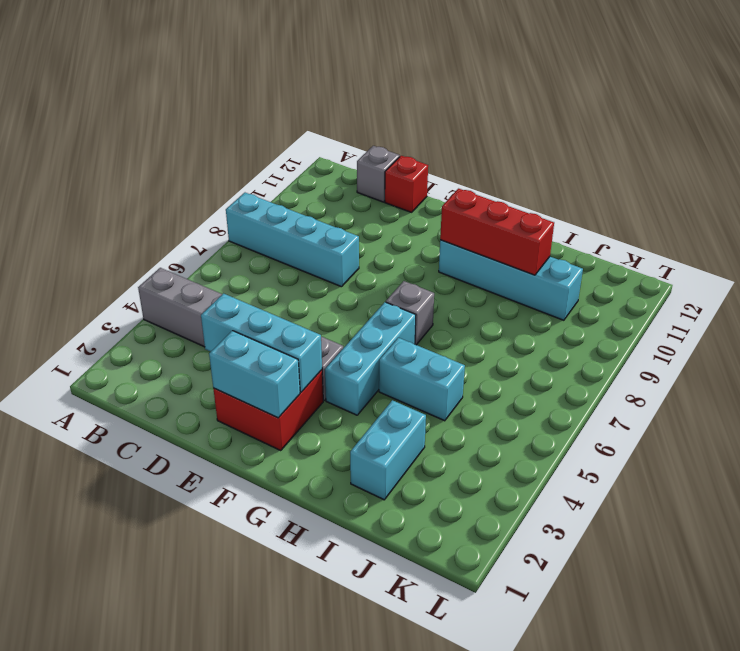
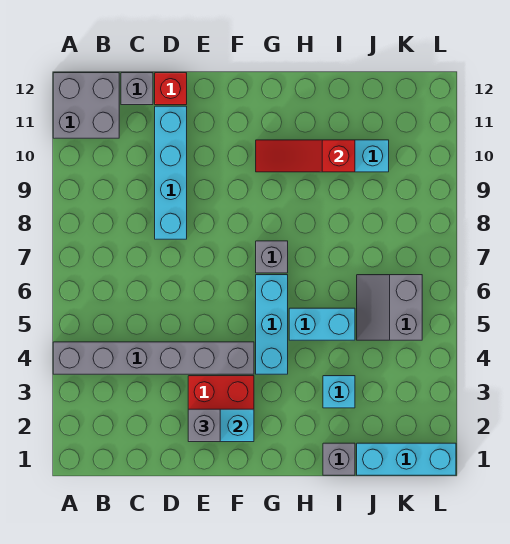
cyan 1x4 brick [226,193,359,287] -> cyan 1x4 brick turned to [155,106,187,239]
none -> grey 2x2 brick [53,73,119,138]
cyan 1x3 brick [201,294,322,392] -> cyan 1x3 brick moved to [357,443,456,475]
none -> grey 1x1 brick [188,409,220,442]
red 1x3 brick [440,189,554,275] -> red 1x3 slope [256,140,355,172]
none -> grey 1x1 brick [323,443,355,475]
cyan 1x2 brick [350,400,426,500] -> cyan 1x1 brick [323,376,355,408]
none -> grey 2x2 slope [357,275,422,340]

